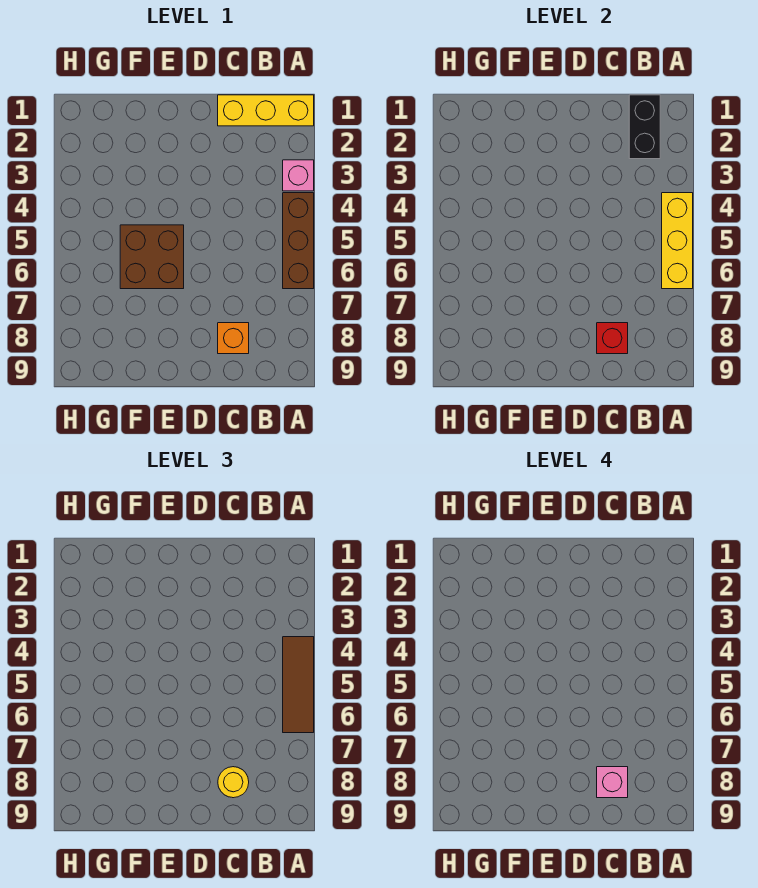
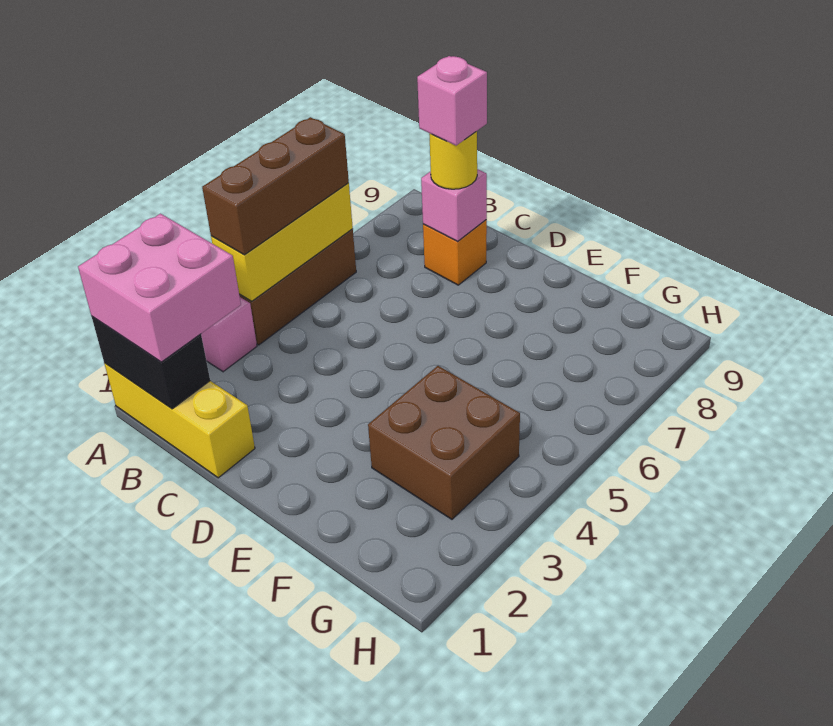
none -> pink 2x2 brick [78,214,241,362]
brown 1x3 tile [283,637,314,733] -> brown 1x3 brick [202,117,349,255]
black 1x2 brick [629,95,660,159] -> black 1x2 brick turned to [92,317,210,409]
red 1x1 brick [597,323,628,354] -> pink 1x1 brick [421,169,487,242]
brown 2x2 brick [120,225,184,289] -> brown 2x2 brick moved to [368,366,520,519]

